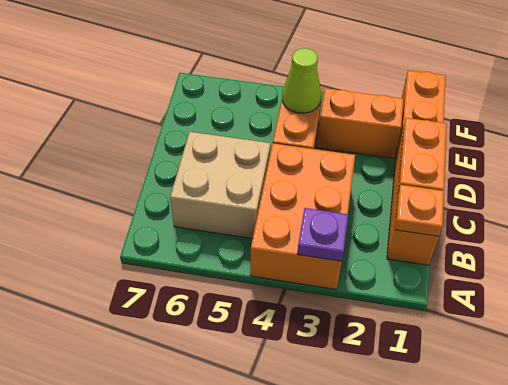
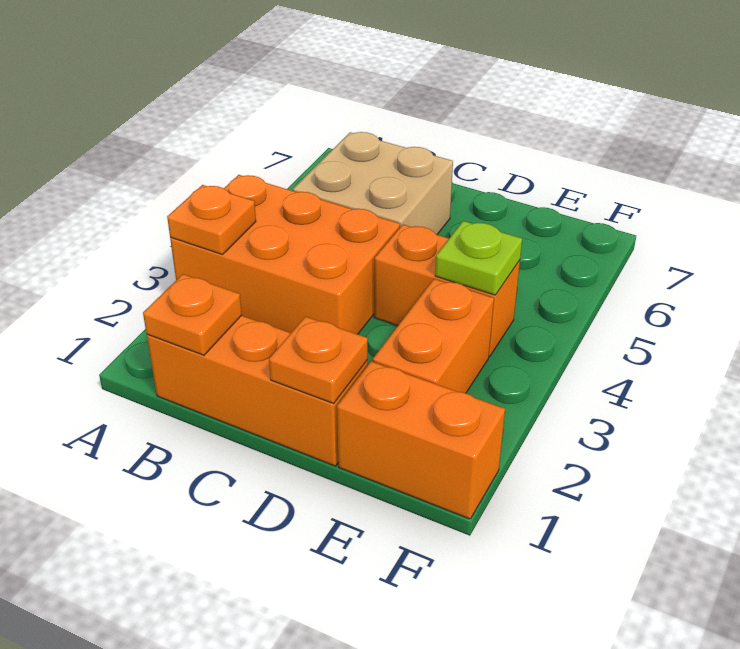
purple 1x1 plate [297,208,348,261] -> orange 1x1 plate [167,185,256,255]
orange 1x2 plate [398,118,447,192] -> orange 1x1 plate [269,316,368,403]
lime 1x1 cone [282,48,321,113] -> lime 1x1 plate [435,221,522,295]

